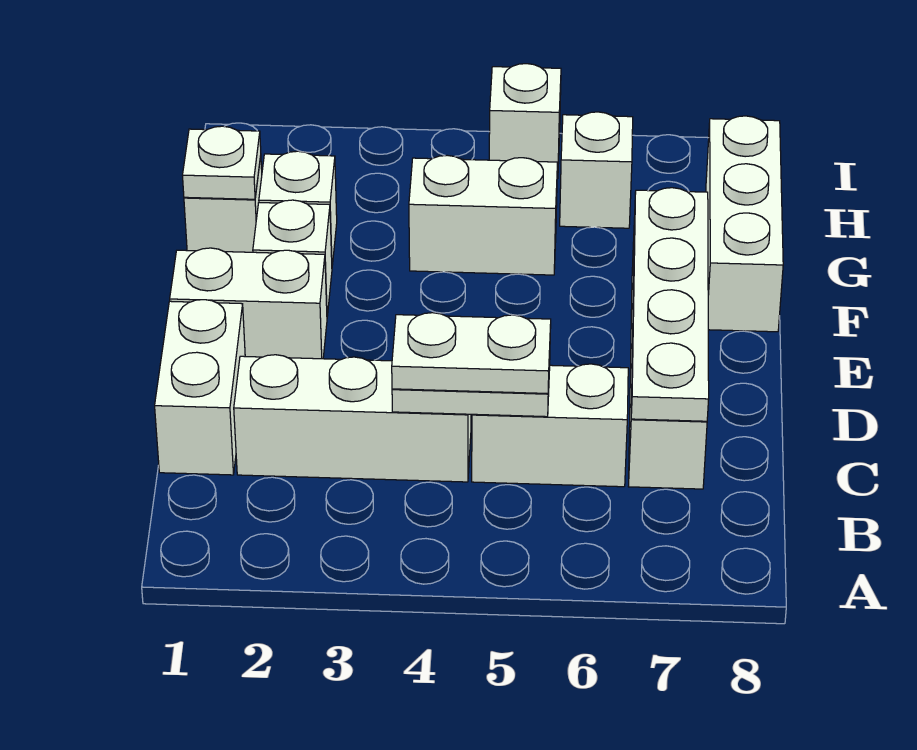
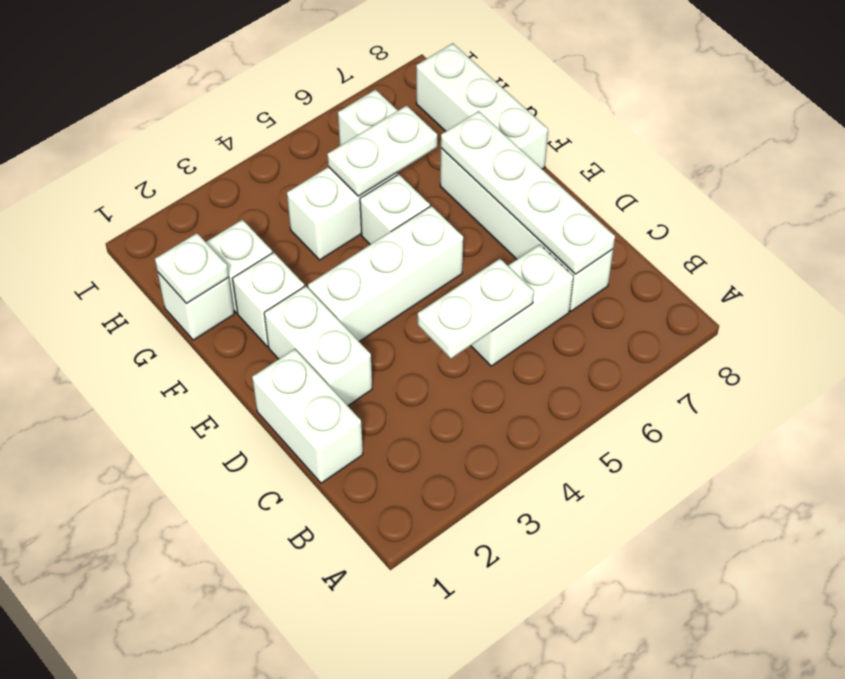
white 1x3 brick [234,355,471,482] -> white 1x3 brick moved to [308,206,463,341]
white 1x2 plate [392,313,551,393] -> white 1x2 plate moved to [327,106,437,196]
white 1x2 brick [170,248,327,359] -> white 1x2 brick turned to [264,286,372,406]
white 1x1 brick [489,64,561,179] -> white 1x1 brick moved to [360,174,430,245]

